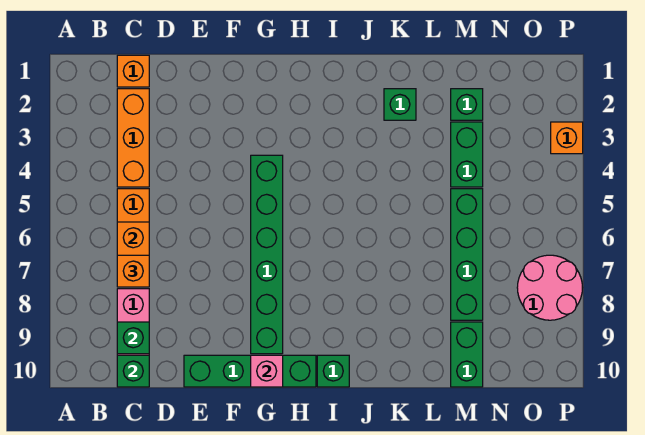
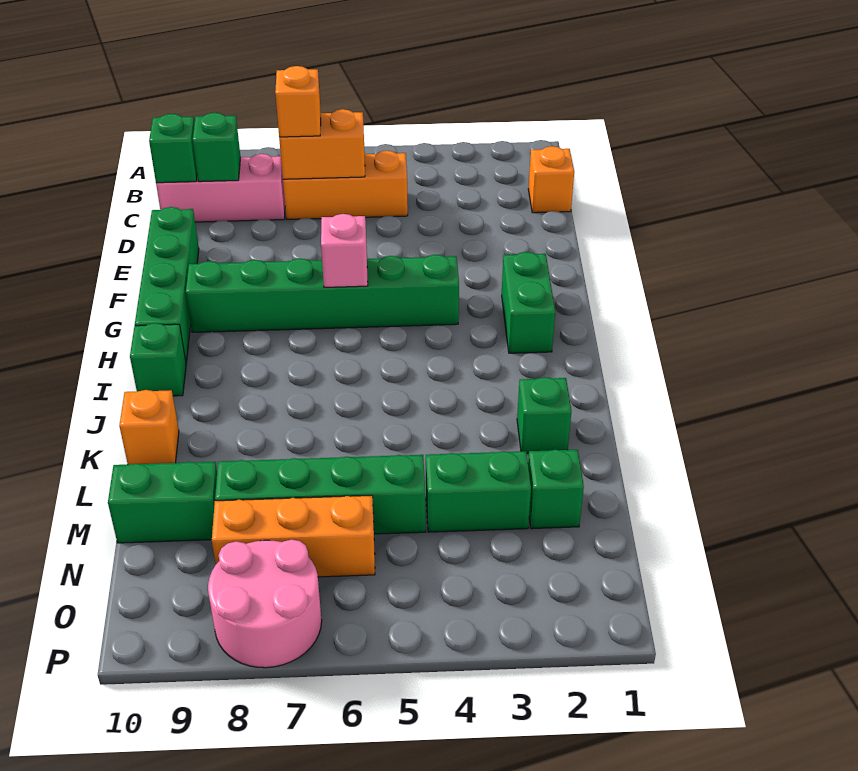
orange 1x3 brick [117,89,149,187] -> orange 1x3 brick moved to [212,495,375,577]
none -> green 1x2 brick [502,252,555,353]
pink 1x1 brick [251,355,283,387] -> pink 1x1 brick moved to [321,214,368,287]
orange 1x1 brick [551,122,583,154] -> orange 1x1 brick moved to [119,390,179,465]

